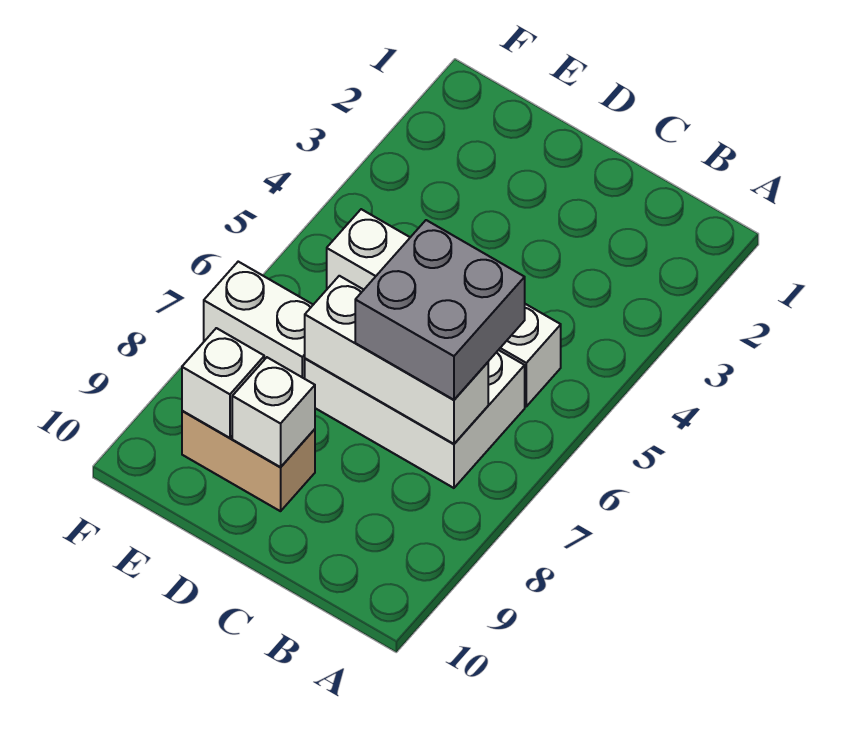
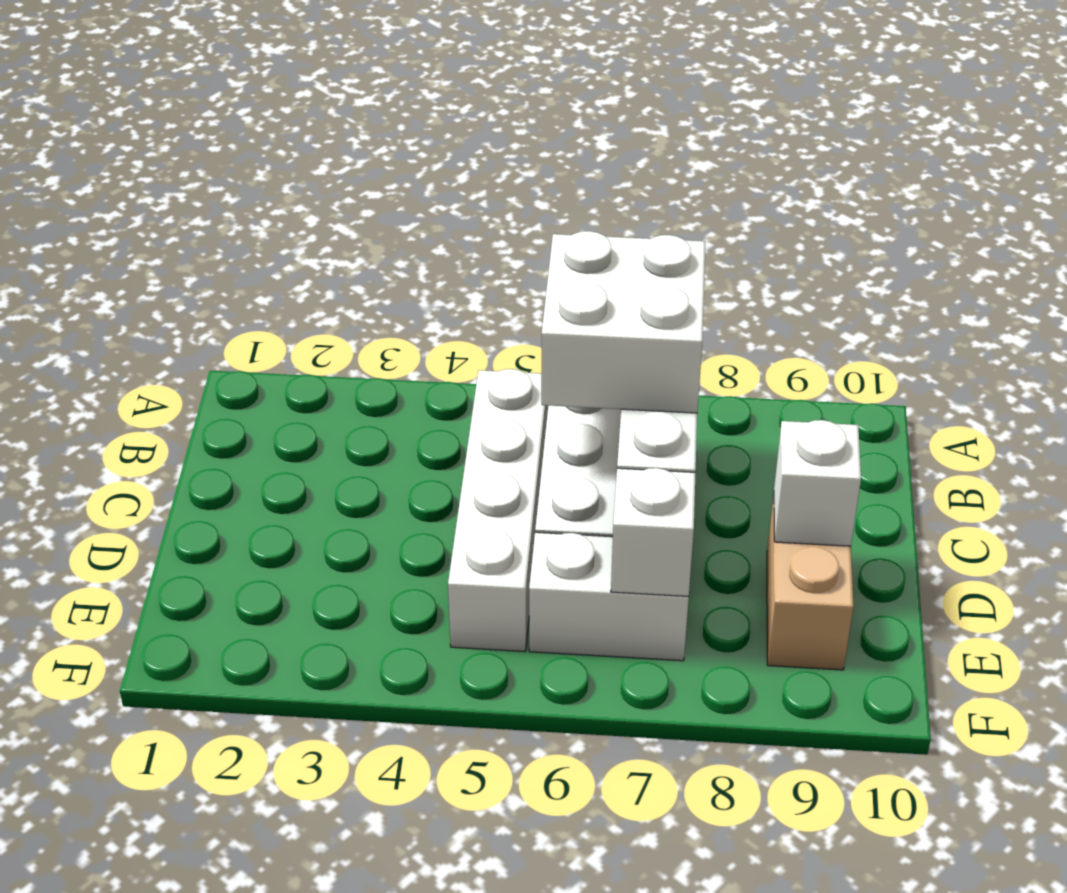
grey 2x2 brick [355,220,525,400] -> white 2x2 brick [541,231,705,413]
white 1x2 brick [204,262,313,379] -> white 1x2 brick turned to [529,532,689,661]
white 1x1 brick [182,328,264,438] -> white 1x1 brick moved to [611,468,696,597]

